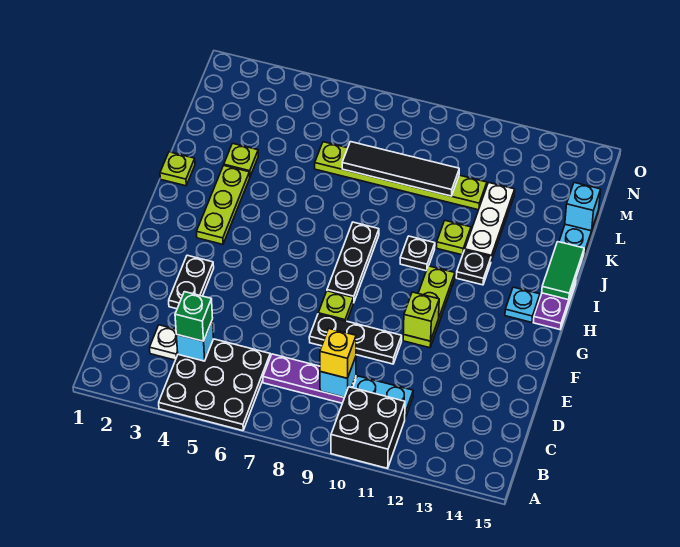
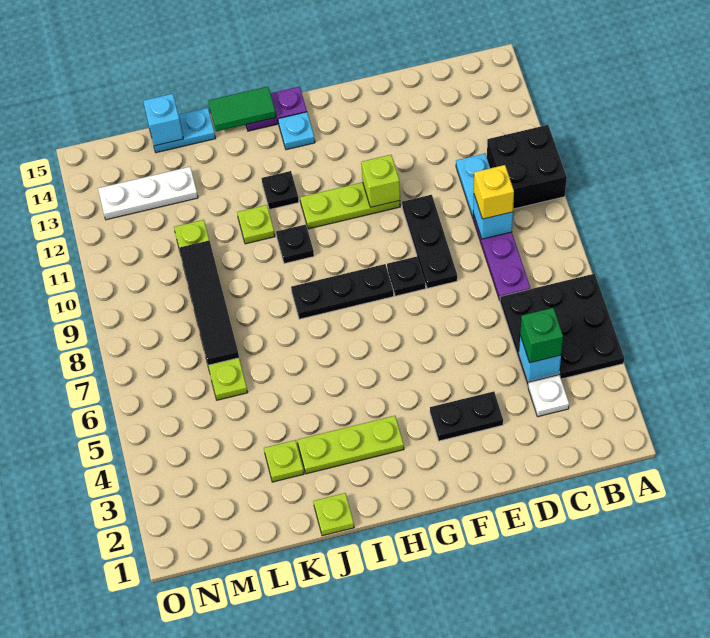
lime 1x1 plate [318,291,353,321] -> black 1x1 plate [387,257,426,296]
white 1x3 plate [465,183,515,261] -> white 1x3 plate moved to [98,167,198,220]

